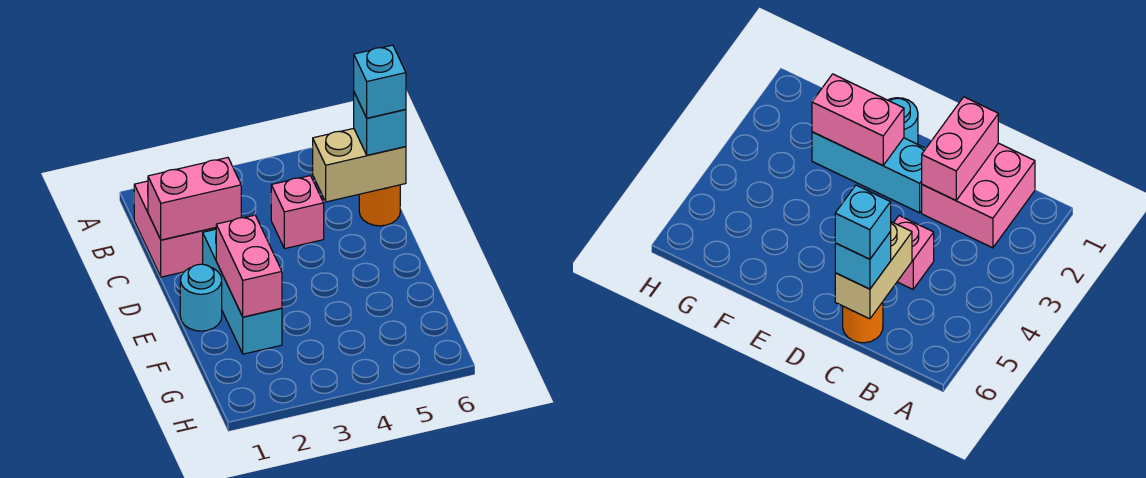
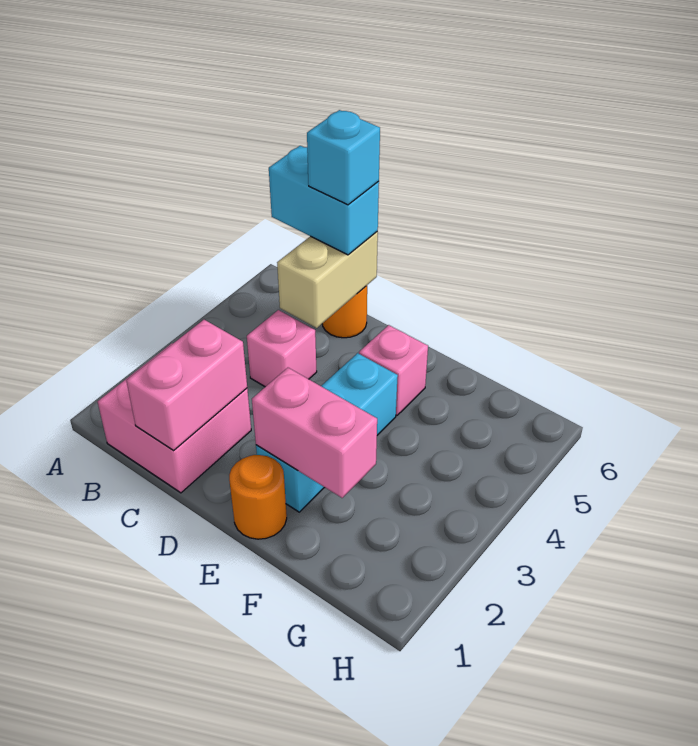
cyan 1x1 brick [354,93,406,155] -> cyan 1x2 brick [269,146,379,255]
cyan 1x3 brick [203,229,282,354] -> cyan 1x3 brick turned to [256,353,398,512]
cyan 1x1 round brick [180,264,222,331] -> orange 1x1 round brick [229,455,287,539]
none -> pink 1x1 brick [359,325,428,415]

